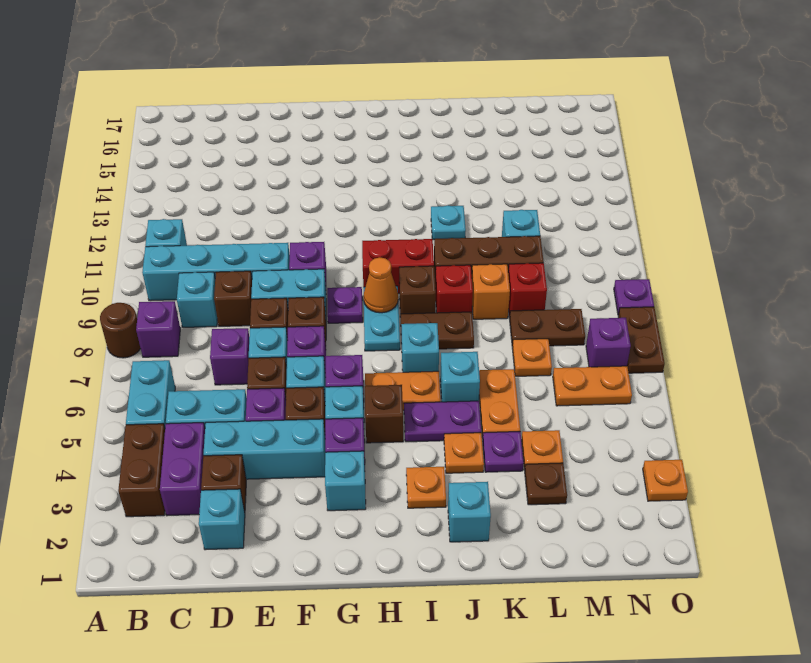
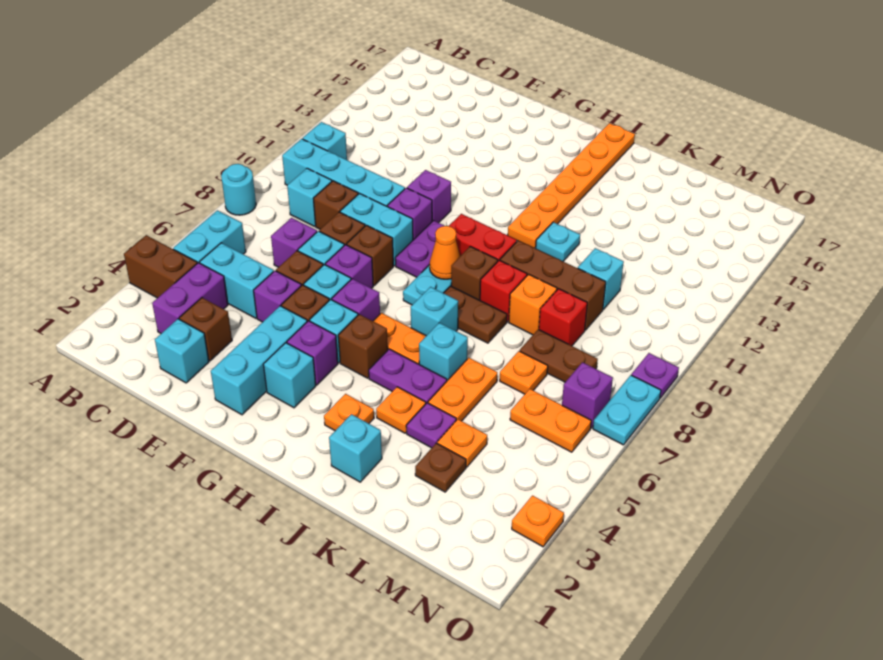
brown 1x1 round brick [100,303,141,358] -> cyan 1x1 round brick [221,164,256,215]
brown 1x2 brick [118,424,165,517] -> brown 1x2 brick turned to [124,235,197,298]
purple 1x1 brick [136,301,180,357] -> purple 1x1 brick moved to [407,170,451,223]
cyan 1x3 brick [204,419,325,479] -> cyan 1x3 brick turned to [211,306,307,415]
purple 1x1 plate [327,287,363,323] -> purple 1x2 plate [395,221,444,277]
none -> orange 1x6 plate [508,123,635,248]
brown 1x2 plate [618,307,665,373] -> cyan 1x2 plate [593,375,661,445]

